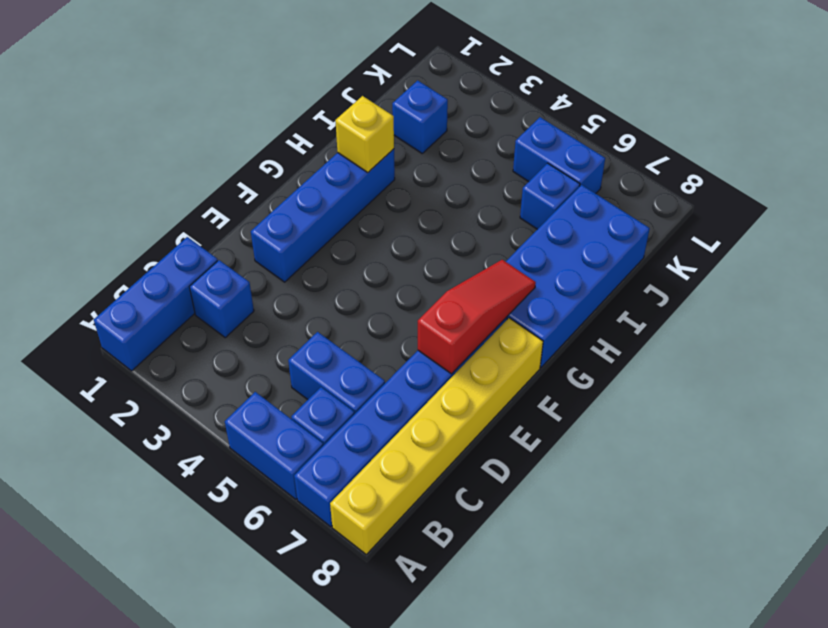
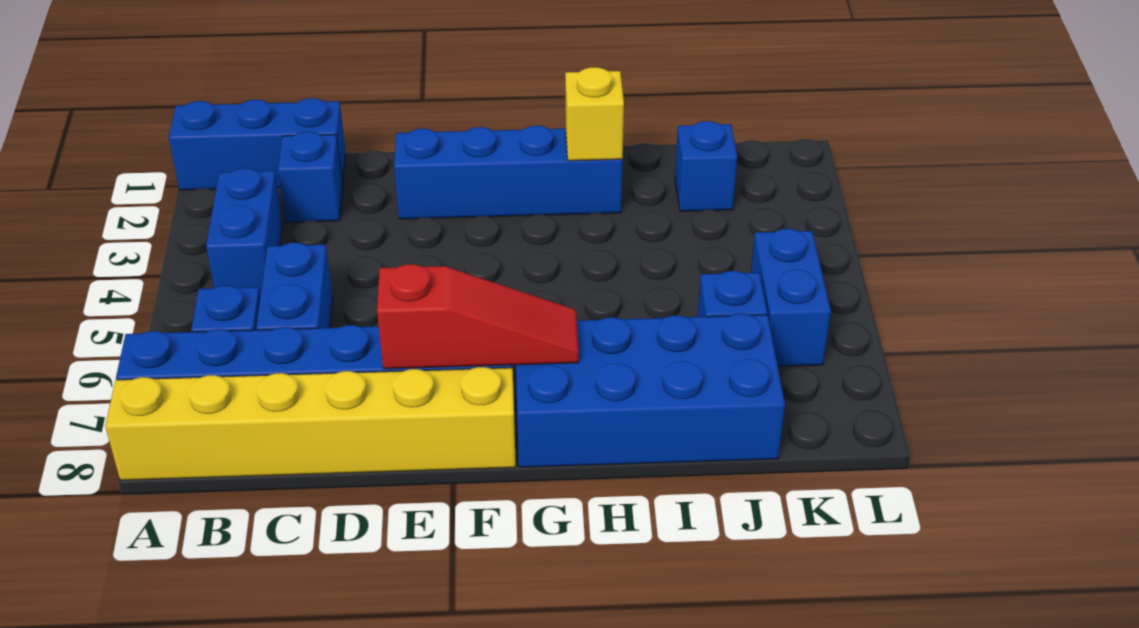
blue 1x2 brick [225,392,323,499] -> blue 1x2 brick moved to [206,168,283,296]

